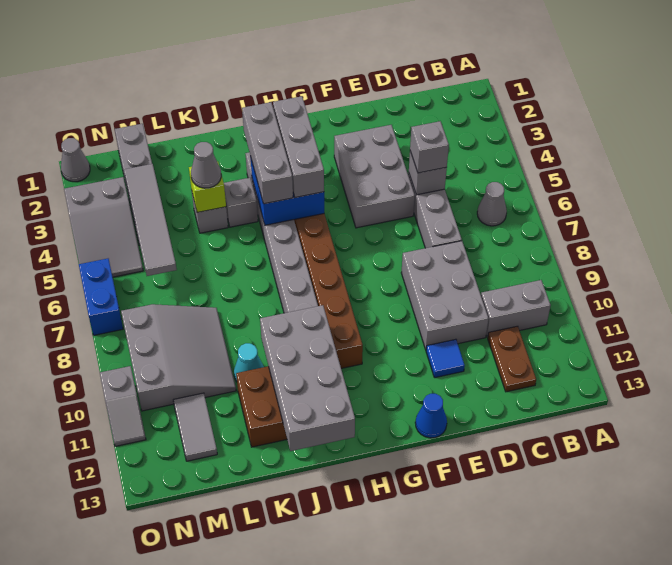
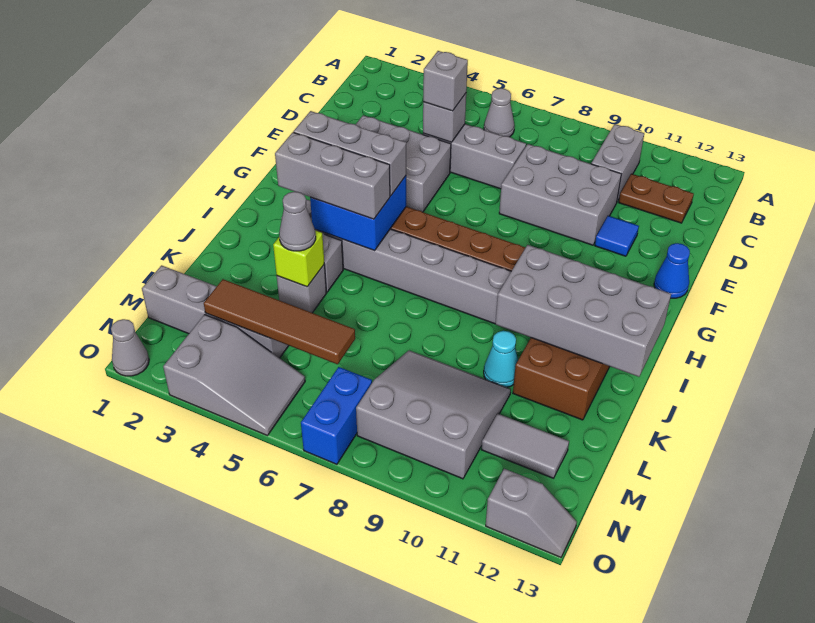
grey 1x4 tile [124,164,177,276] -> brown 1x4 tile [204,279,355,364]
blue 1x2 brick [79,259,123,335] -> blue 1x2 brick turned to [301,367,372,464]
grey 1x2 slope [100,366,146,446] -> grey 1x2 slope moved to [486,469,577,557]

